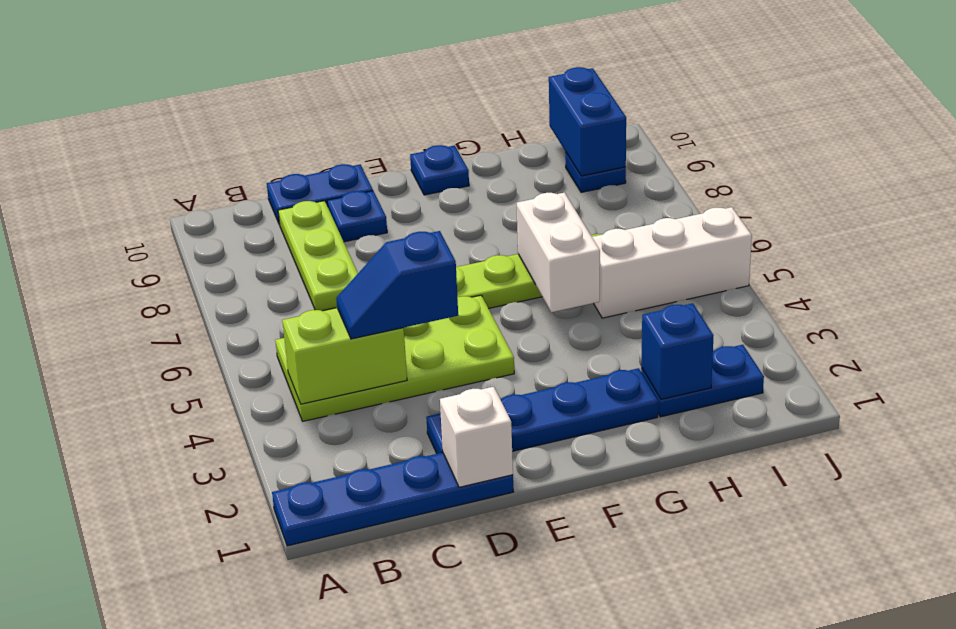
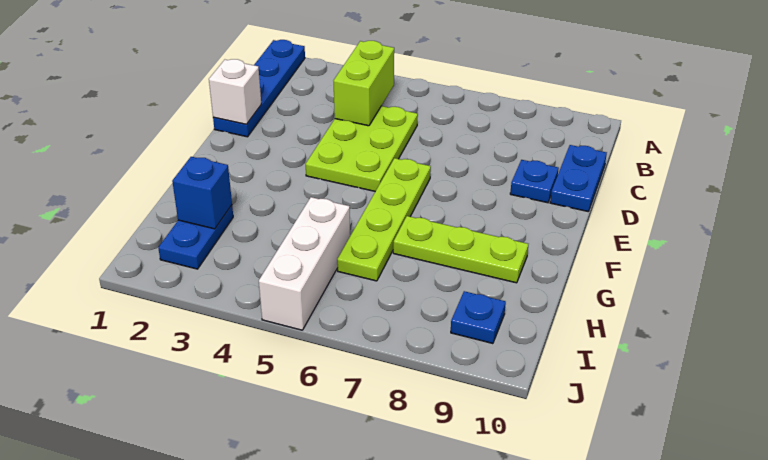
lime 2x4 plate [275,295,514,421] -> lime 2x3 plate [306,106,418,191]
blue 1x2 slope [336,231,458,339] -> none
lime 1x3 plate [278,201,358,311] -> lime 1x3 plate moved to [393,216,528,283]
blue 1x4 plate [426,368,658,454] -> none
blue 1x1 plate [410,145,469,195] -> none
white 1x2 brick [517,193,600,312] -> none
blue 1x2 brick [549,67,626,176] -> none

